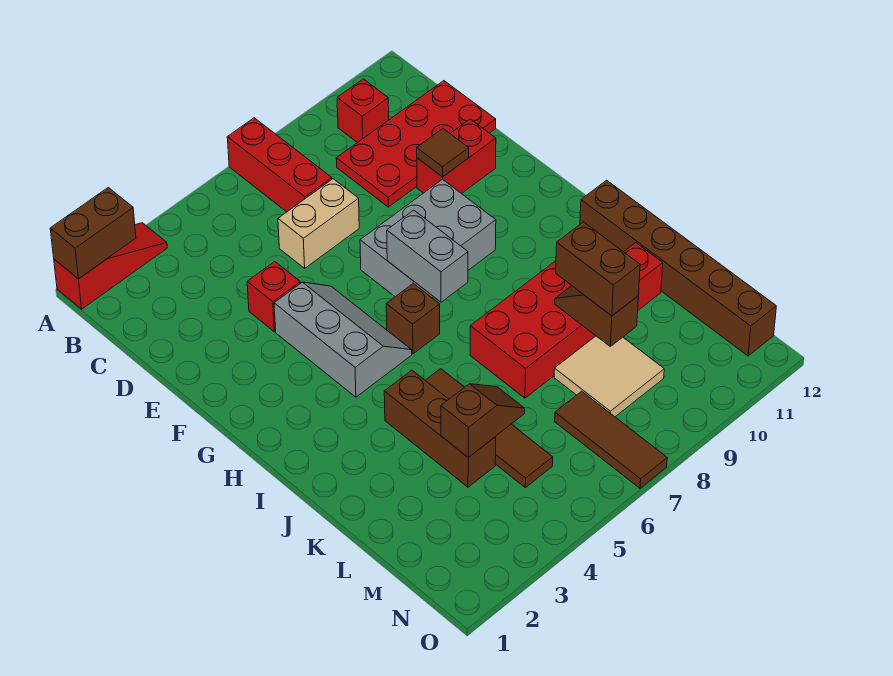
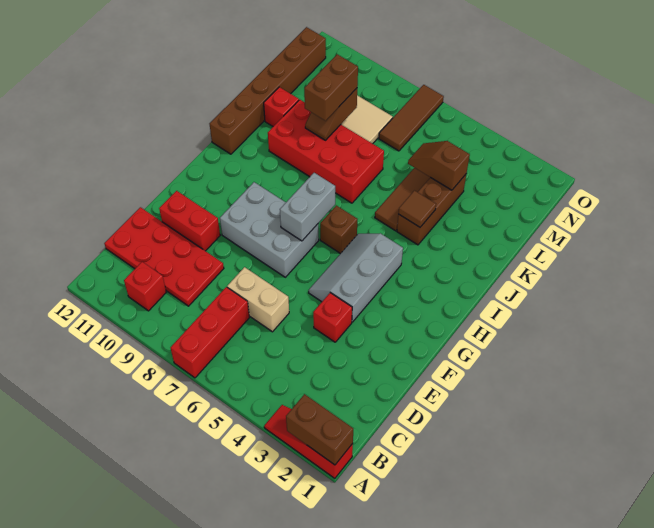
brown 1x1 tile [417,129,469,177] -> brown 1x1 tile moved to [398,191,436,227]

